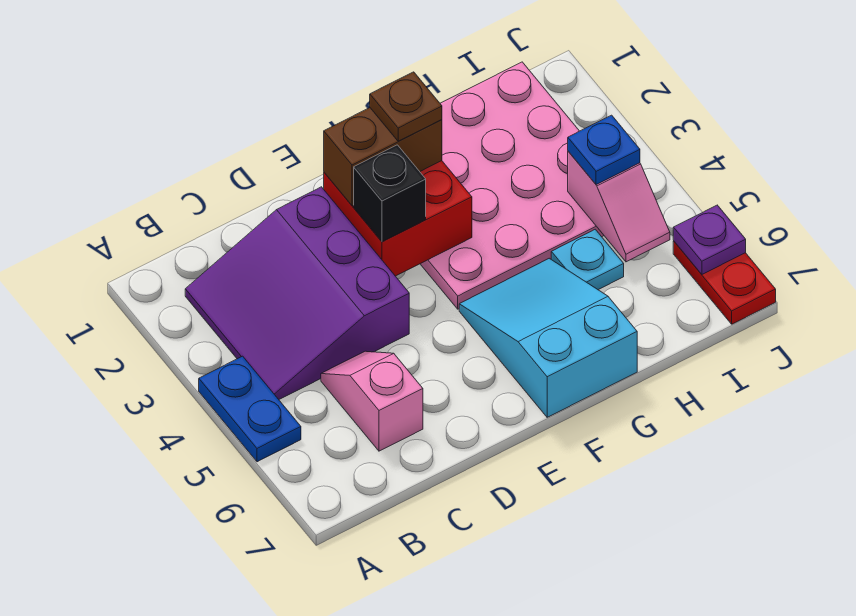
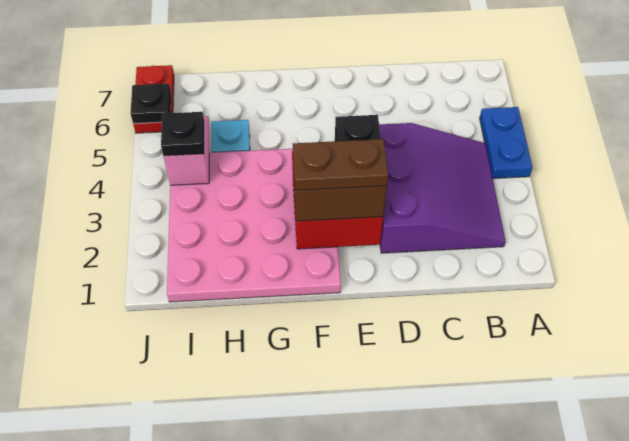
pink 1x2 slope [321,351,423,451] -> none
brown 1x1 plate [370,72,442,141] -> brown 1x2 plate [293,139,388,190]
cyan 2x3 slope [459,258,637,417] -> none
blue 1x1 plate [568,115,640,185] -> black 1x1 plate [161,112,204,156]
purple 1x1 plate [673,205,746,274] -> black 1x1 plate [130,84,171,124]

